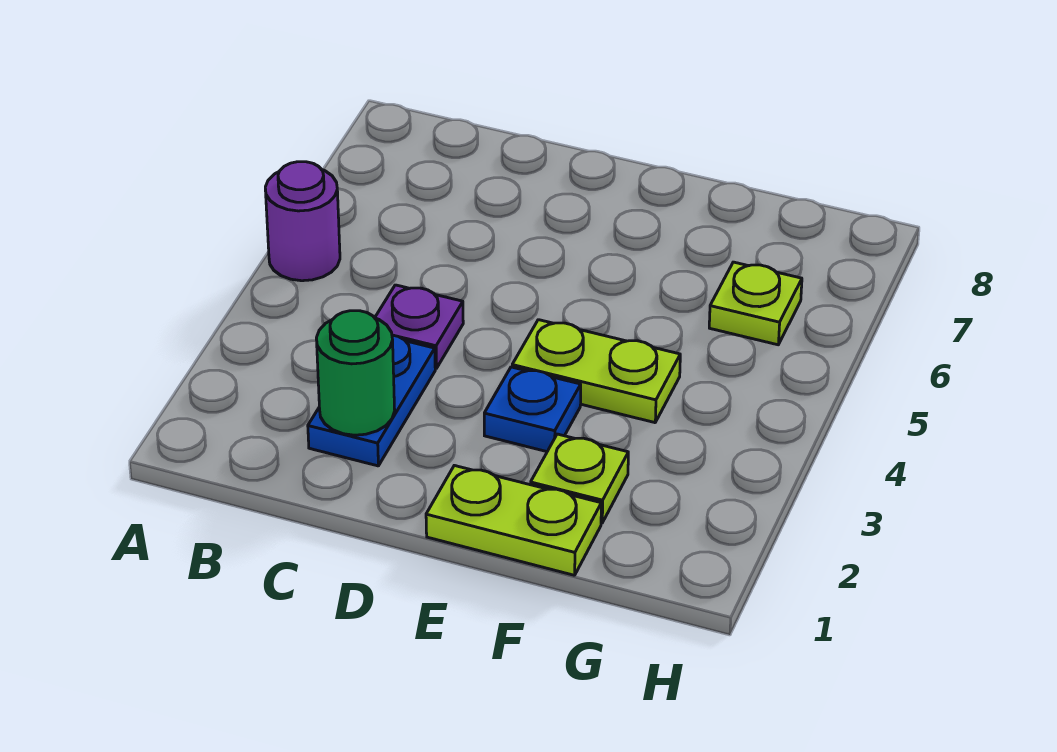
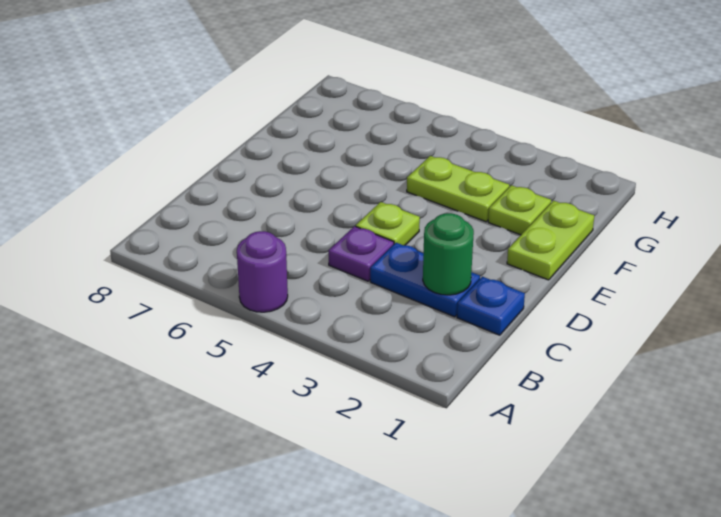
blue 1x1 plate [484,367,581,452] -> blue 1x1 plate moved to [457,277,525,335]
lime 1x2 plate [512,320,680,423] -> lime 1x2 plate turned to [407,156,509,222]
lime 1x1 plate [709,262,802,345] -> lime 1x1 plate moved to [356,202,420,245]

